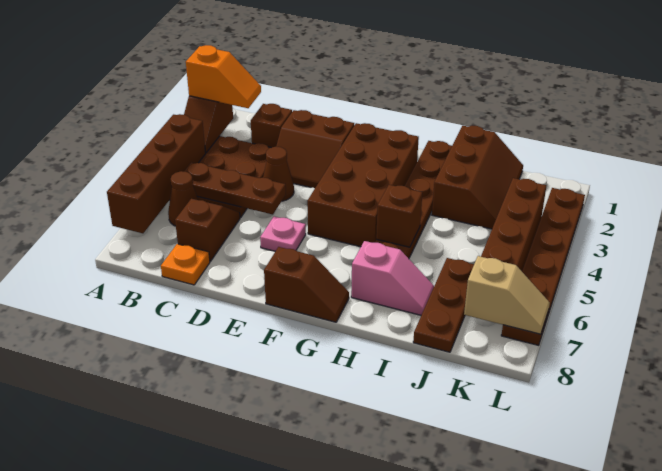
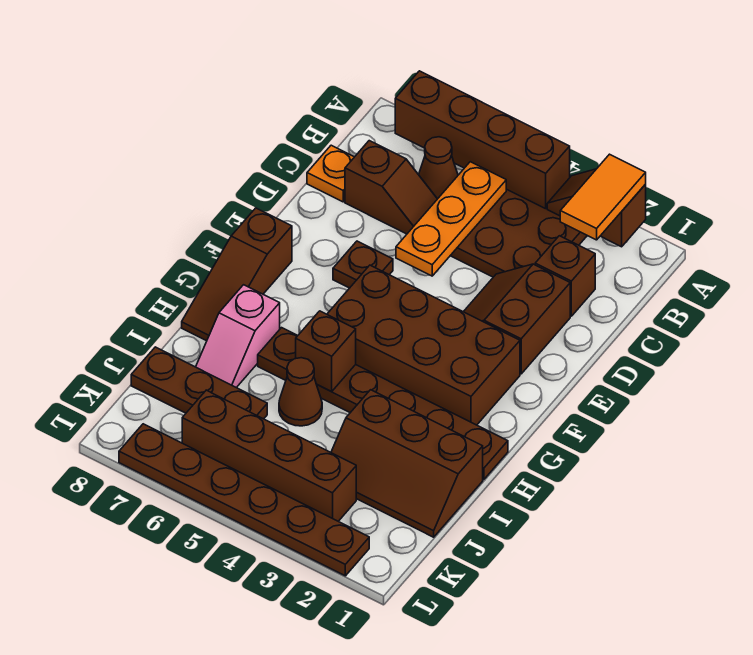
orange 1x2 slope [186,45,261,108] -> orange 1x2 tile [560,154,646,240]
brown 1x3 plate [184,162,286,214] -> orange 1x3 plate [396,162,506,276]
brown 1x1 cone [263,147,294,201] -> brown 1x1 cone moved to [279,358,322,426]
pink 1x1 plate [260,216,306,251] -> brown 1x1 plate [333,241,393,288]
brown 1x2 slope [264,247,349,322] -> brown 1x3 slope [182,208,292,341]
tan 1x2 slope [464,256,550,334] -> none

